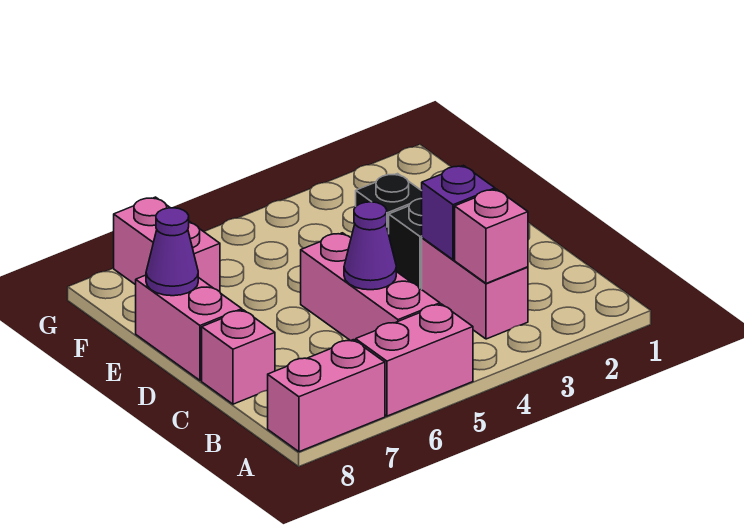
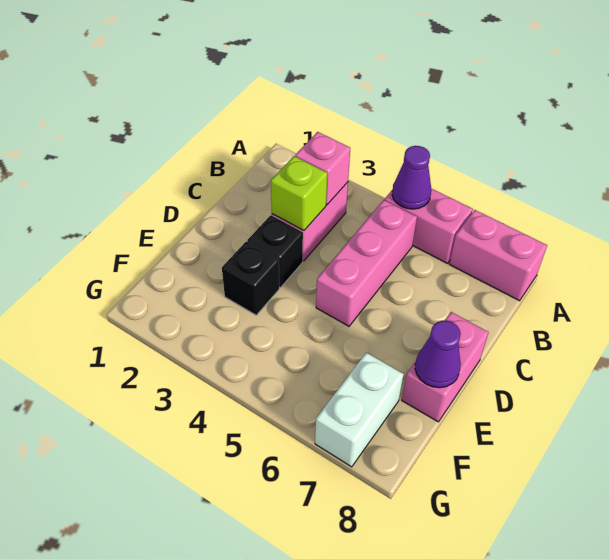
purple 1x1 brick [422,165,495,260] -> lime 1x1 brick [271,156,327,231]
purple 1x1 cone [344,202,396,290] -> purple 1x1 cone moved to [392,146,431,209]
pink 1x1 brick [202,310,275,404] -> none
pink 1x2 brick [114,197,220,292] -> white 1x2 brick [315,353,404,467]

